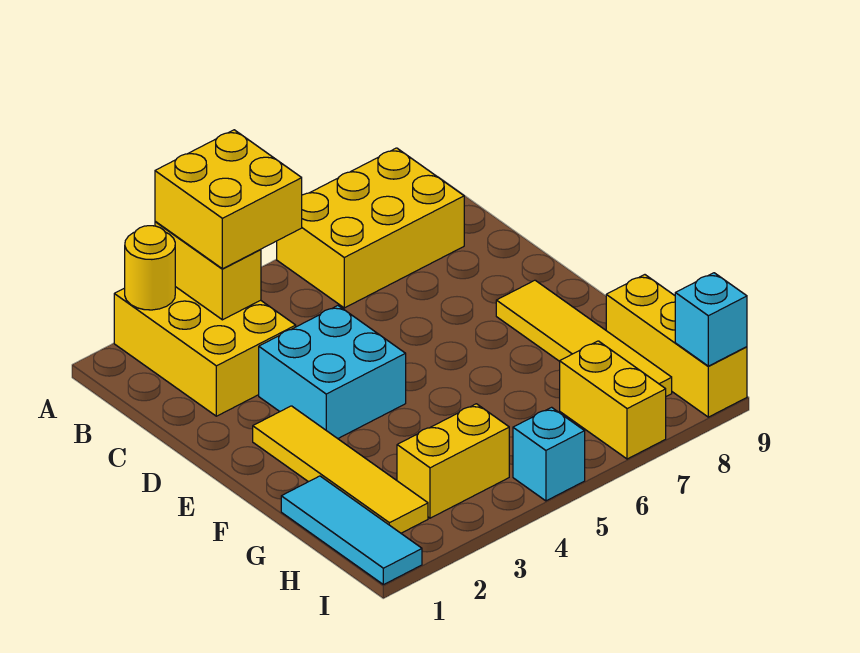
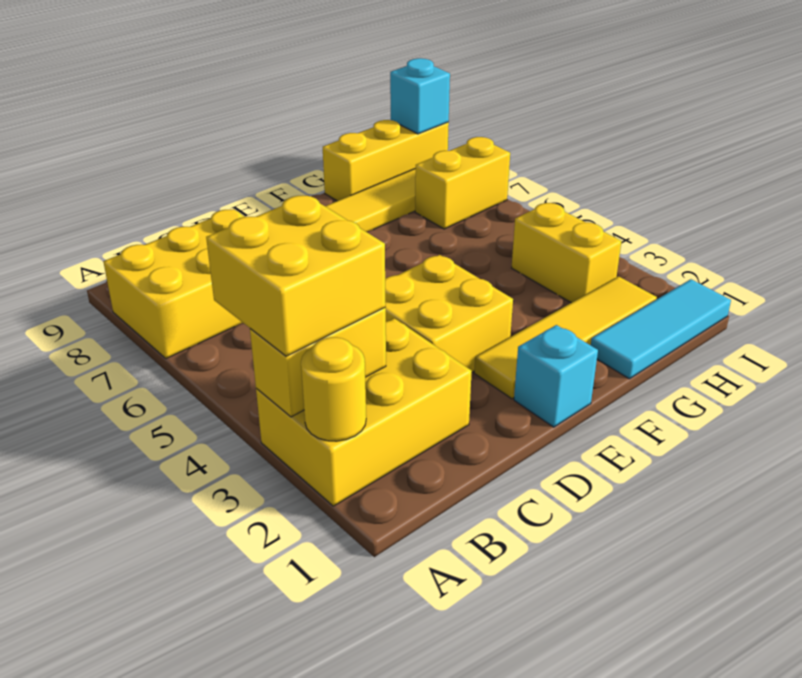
yellow 2x3 brick [277,148,464,308] -> yellow 2x3 brick turned to [103,209,244,359]
cyan 2x2 brick [259,306,406,439] -> yellow 2x2 brick [385,255,513,372]
cyan 1x1 brick [513,407,585,501] -> cyan 1x1 brick moved to [514,325,598,427]

